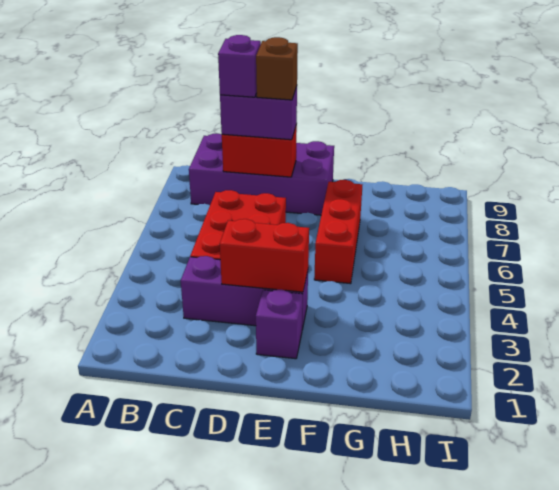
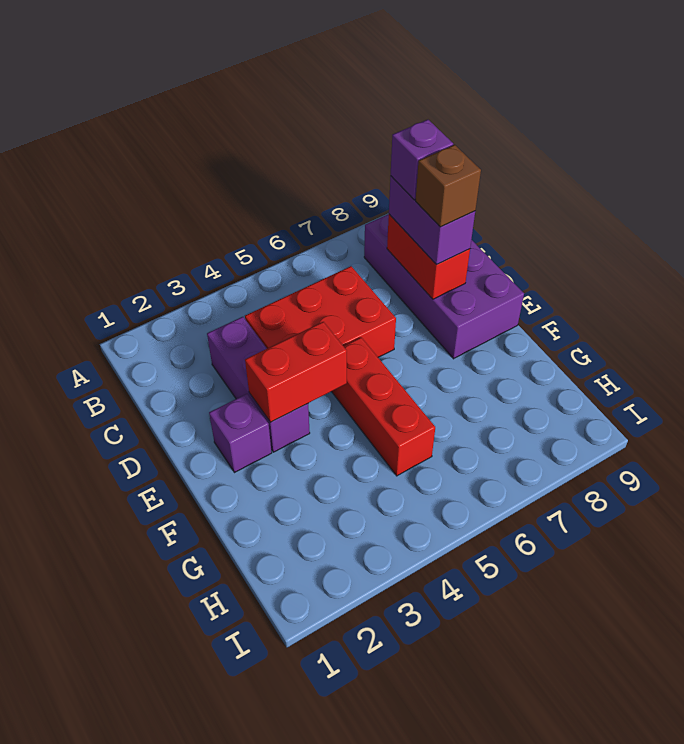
red 1x2 brick [220,219,309,292] -> red 1x2 brick turned to [245,322,347,422]
red 1x3 brick [314,180,362,284] -> red 1x3 brick turned to [331,337,435,476]

